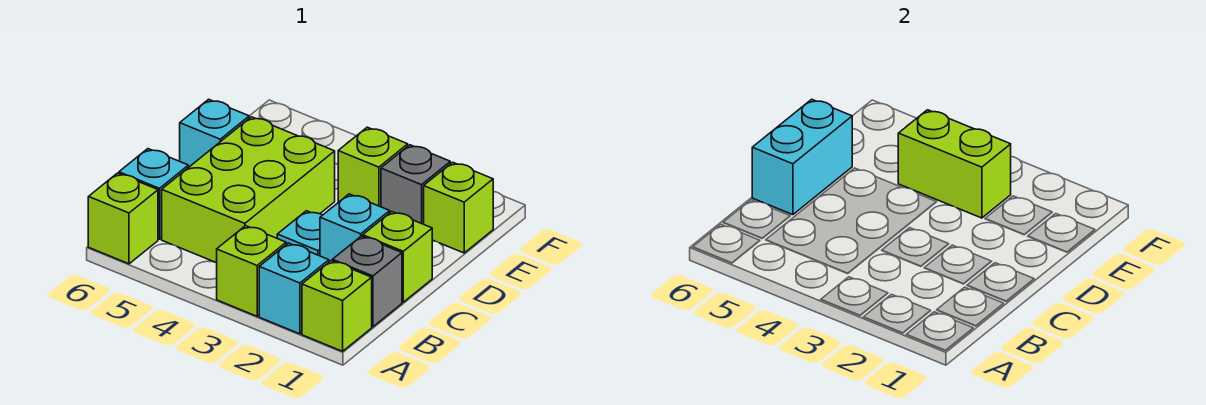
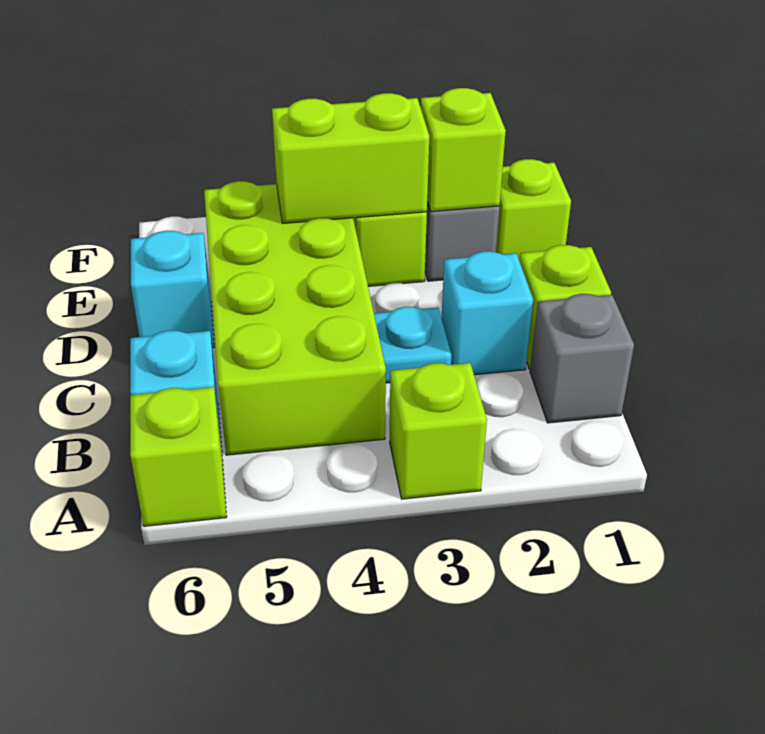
lime 1x1 brick [302,261,372,351] -> lime 1x1 brick moved to [421,88,506,212]
cyan 1x1 brick [259,243,329,334] -> none
lime 2x3 brick [162,117,335,263] -> lime 2x4 brick [204,181,386,455]
cyan 1x2 brick [752,99,852,215] -> none

